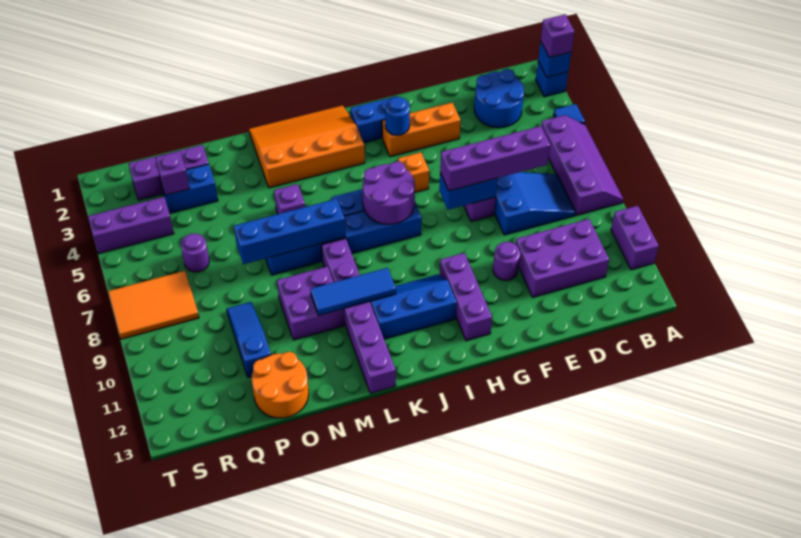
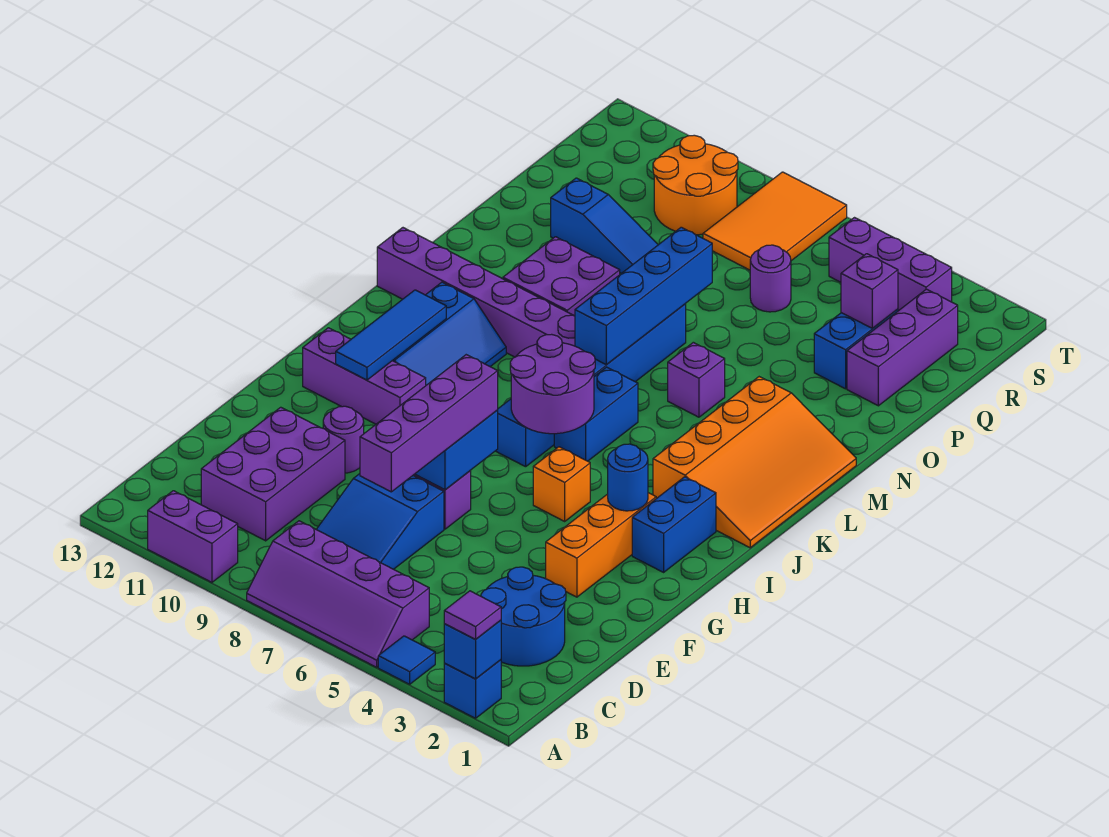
purple 1x1 brick [541,14,575,57] -> purple 1x1 tile [444,591,501,639]
blue 1x3 tile [310,268,396,316] -> blue 1x3 tile moved to [336,290,446,380]
orange 2x2 round brick [252,352,309,418] -> orange 2x2 round brick moved to [653,135,738,235]
purple 1x3 brick [88,197,174,254] -> purple 1x3 brick turned to [829,218,952,311]

